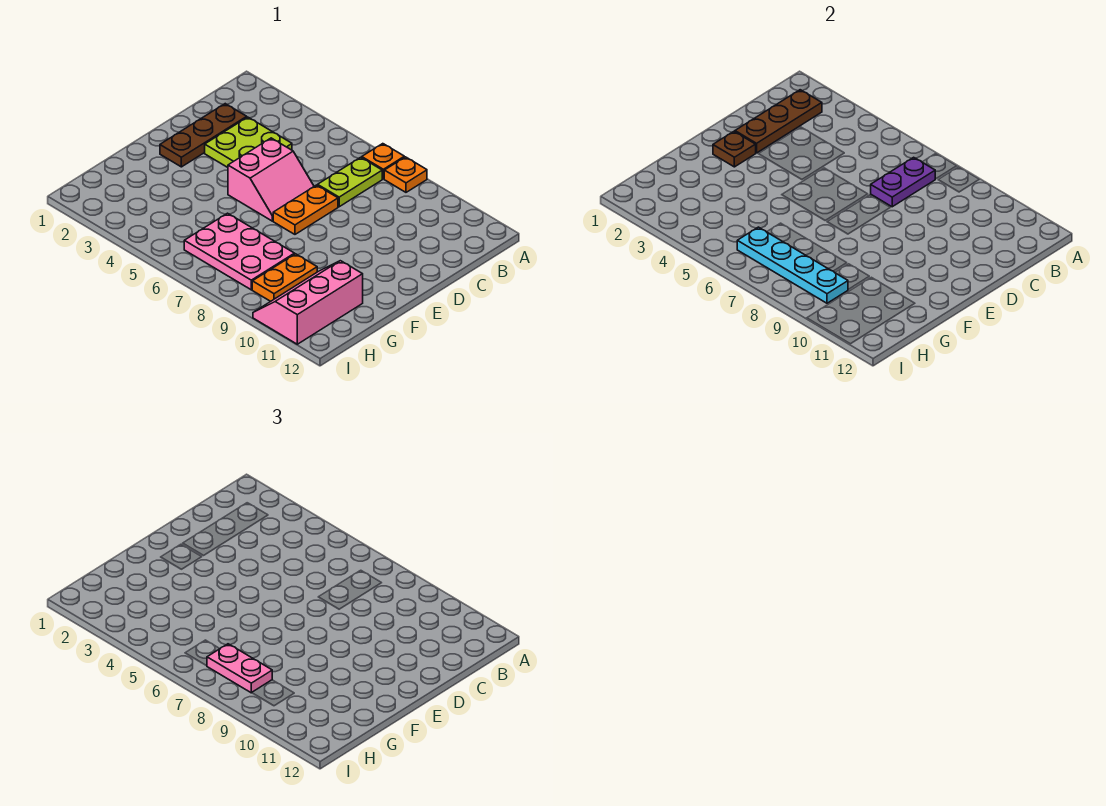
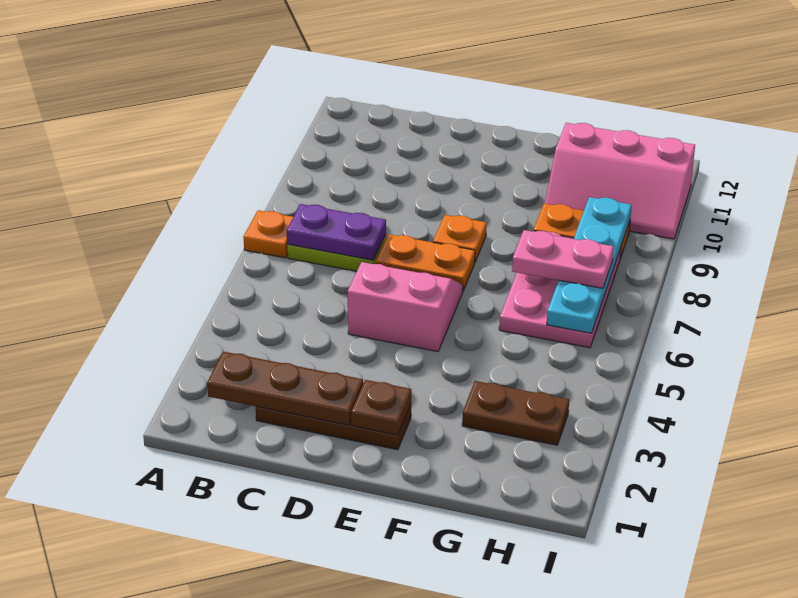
orange 1x1 plate [384,157,427,192] -> orange 1x1 plate moved to [433,215,487,262]
lime 2x2 plate [205,117,292,167] -> none
none -> brown 1x2 plate [462,381,569,445]
pink 1x2 plate [207,644,272,693] -> pink 1x2 plate turned to [512,230,614,288]

